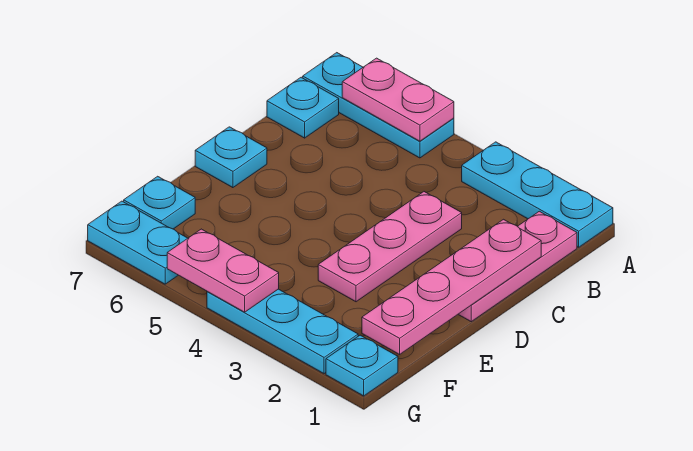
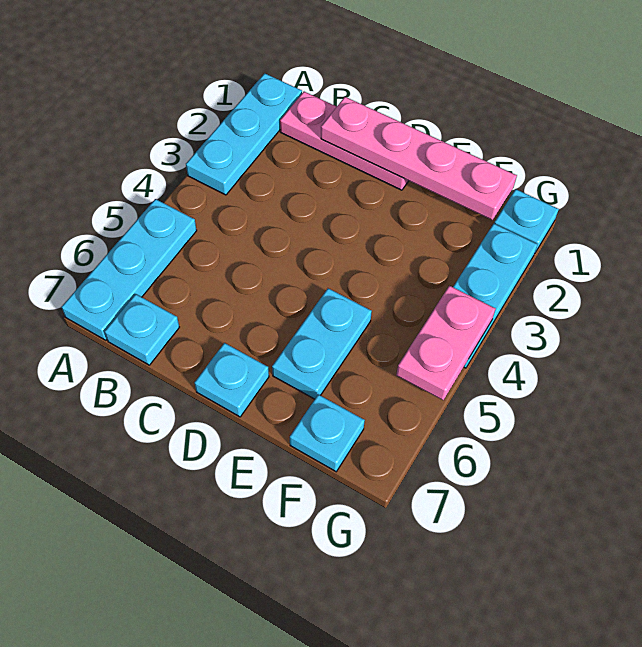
pink 1x2 plate [342,58,454,141] -> none
pink 1x3 plate [318,192,462,302] -> none
cyan 1x2 plate [88,201,188,284] -> cyan 1x2 plate moved to [272,288,372,399]

